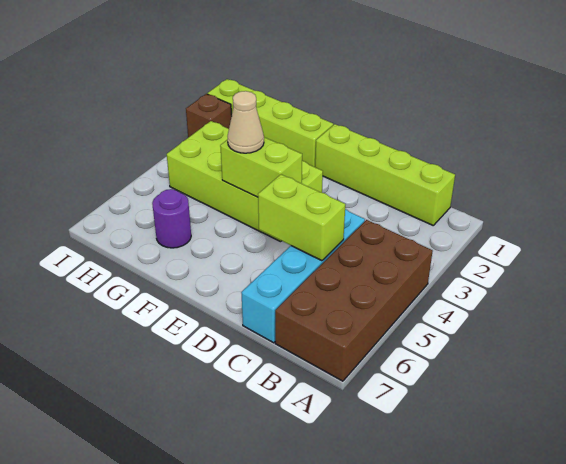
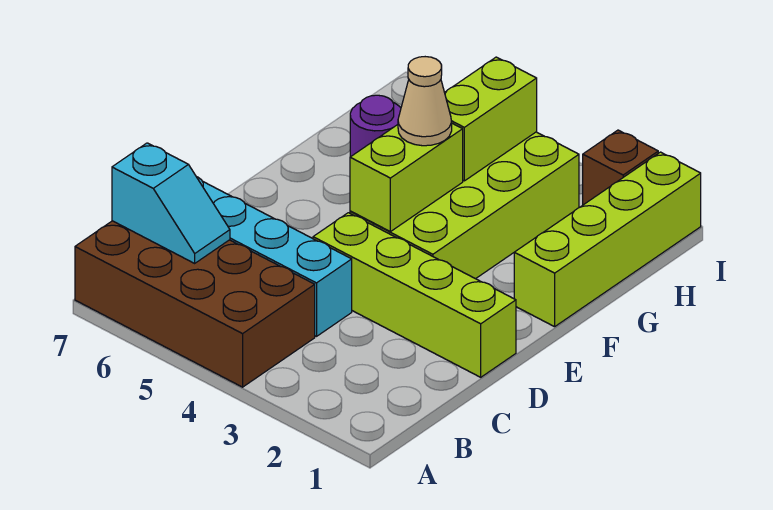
lime 1x4 brick [315,124,455,225] -> lime 1x4 brick turned to [313,213,516,377]
none -> cyan 1x2 slope [112,143,230,263]
lime 1x2 brick [258,174,345,261] -> lime 1x2 brick moved to [445,57,537,181]

